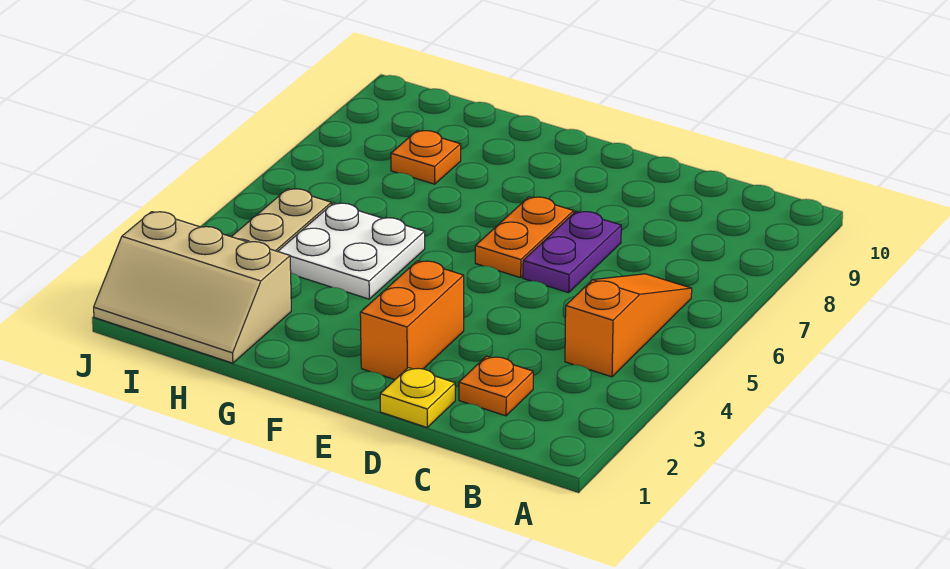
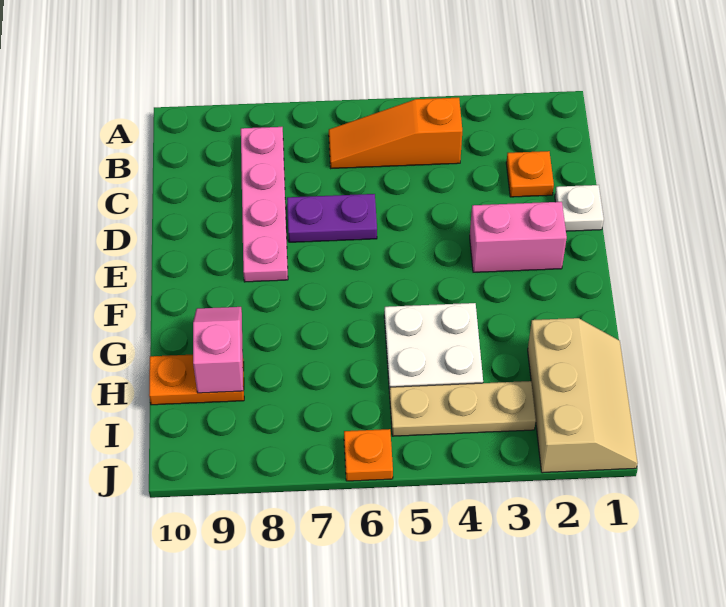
none -> pink 1x4 plate [241,127,288,282]
yellow 1x1 plate [380,368,455,427] -> white 1x1 plate [555,185,604,231]
orange 1x2 brick [360,261,464,380] -> pink 1x2 brick [470,202,567,272]
orange 1x2 plate [475,197,574,278] -> orange 1x2 plate moved to [149,355,244,405]
none -> pink 1x2 slope [193,307,243,393]
orange 1x1 plate [391,131,461,184] -> orange 1x1 plate moved to [344,429,393,481]

